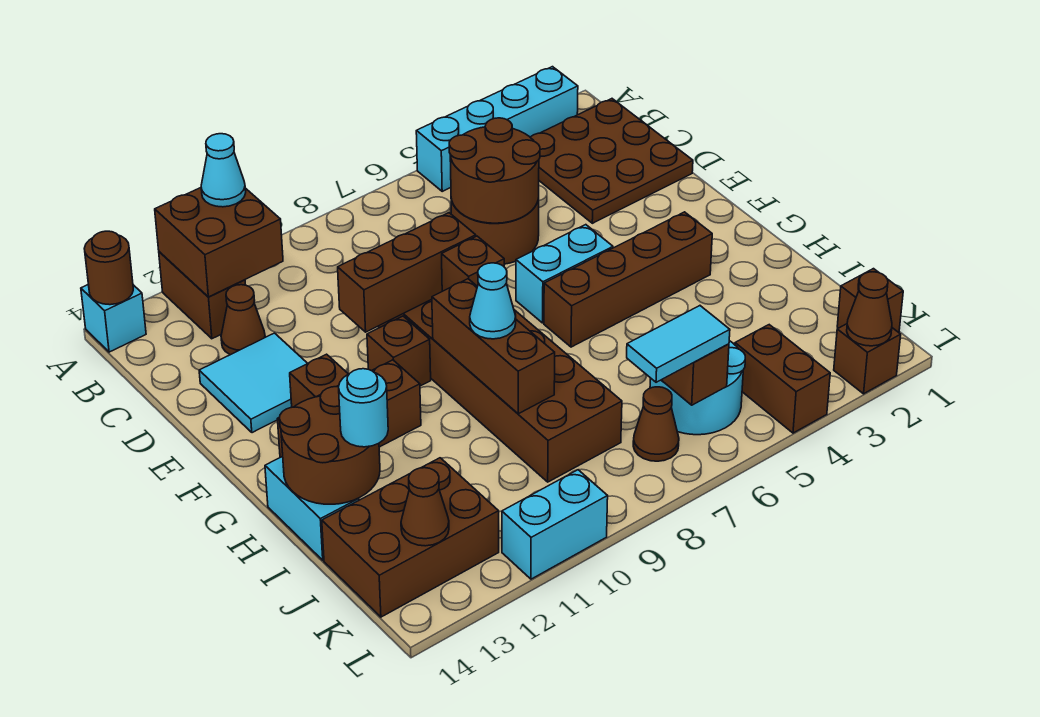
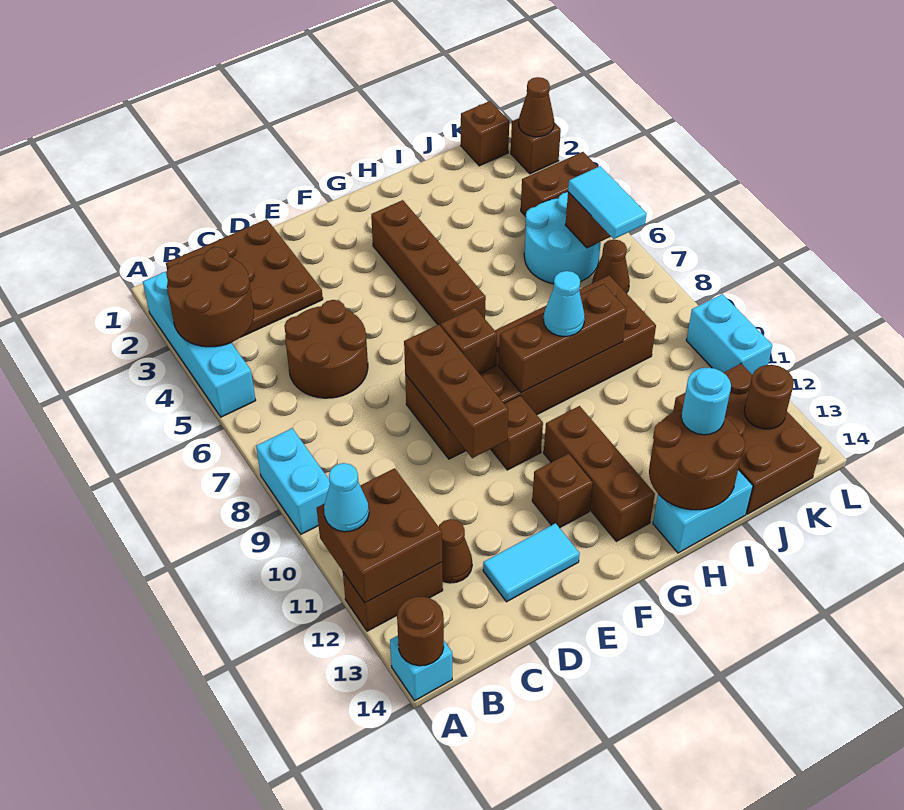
brown 2x2 round brick [449,118,540,223] -> brown 2x2 round brick moved to [166,247,254,347]
cyan 2x2 tile [199,333,308,433] -> cyan 1x2 tile [483,523,580,602]
cyan 1x2 brick [516,225,613,323] -> cyan 1x2 brick moved to [256,428,330,534]
brown 1x1 cone [401,468,449,546] -> brown 1x1 round brick [744,365,794,429]

